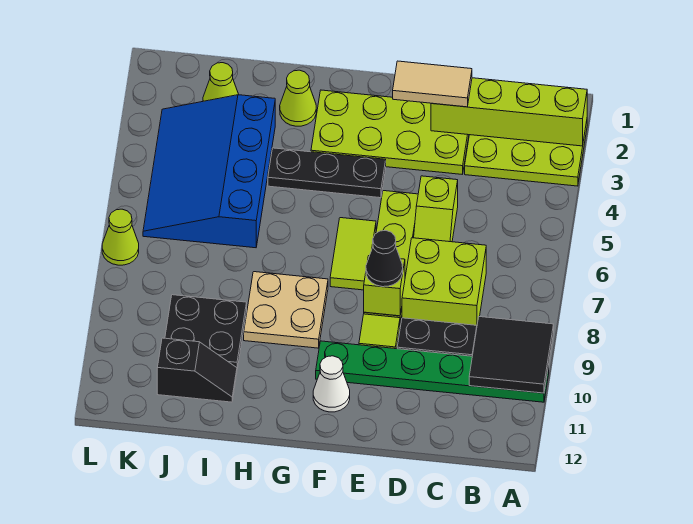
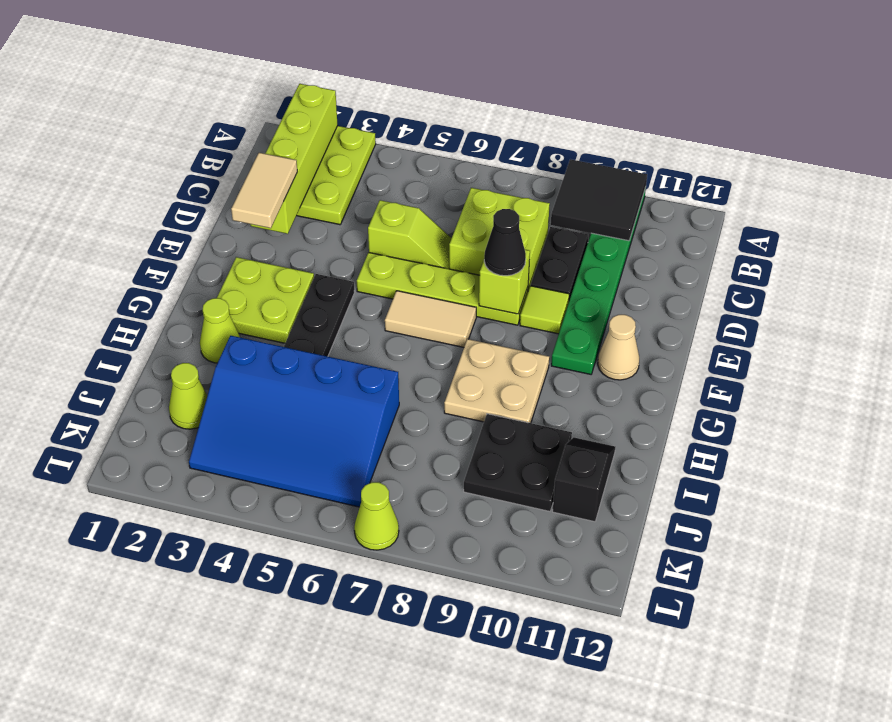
lime 2x4 plate [311,90,469,174] -> lime 2x2 plate [217,257,314,343]
lime 1x2 tile [330,218,376,290] -> tan 1x2 tile [385,291,476,347]
white 1x1 cone [313,356,350,412] -> tan 1x1 cone [598,315,639,380]

